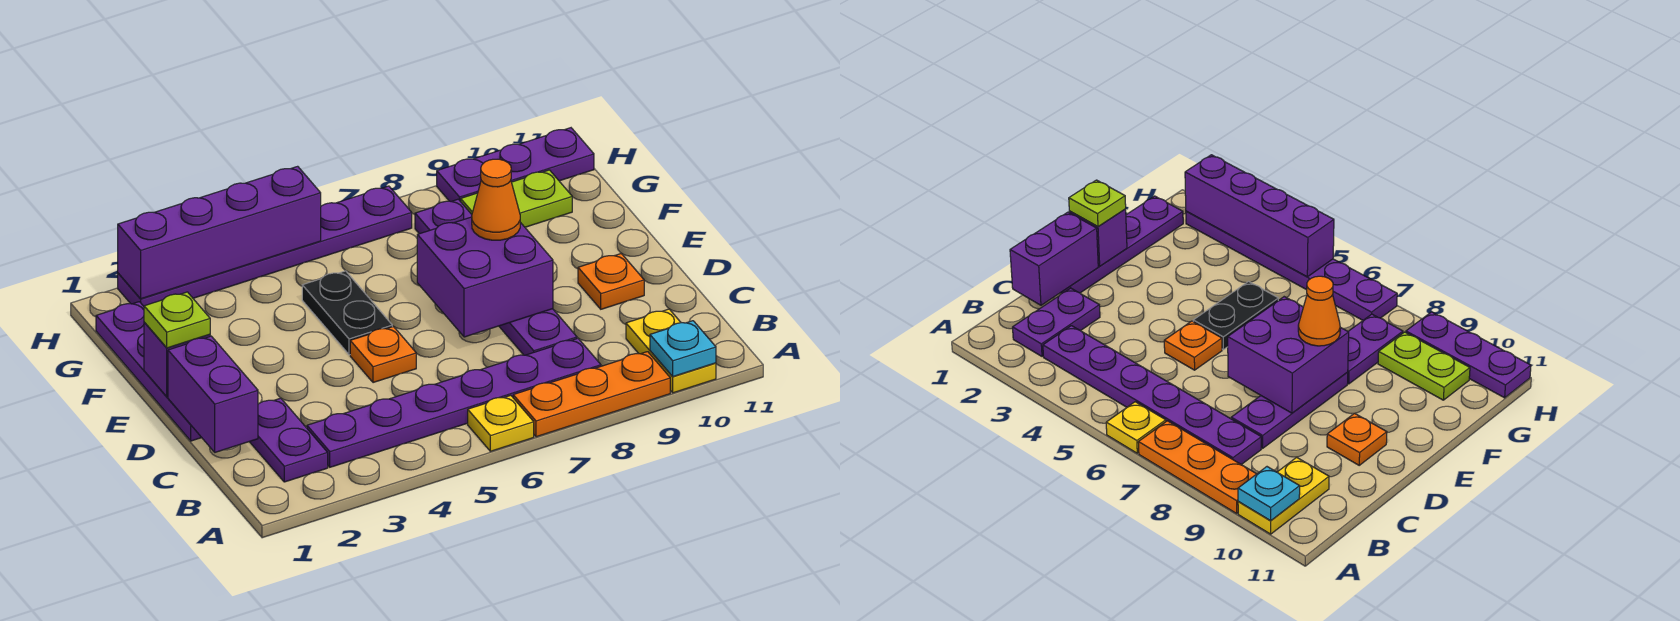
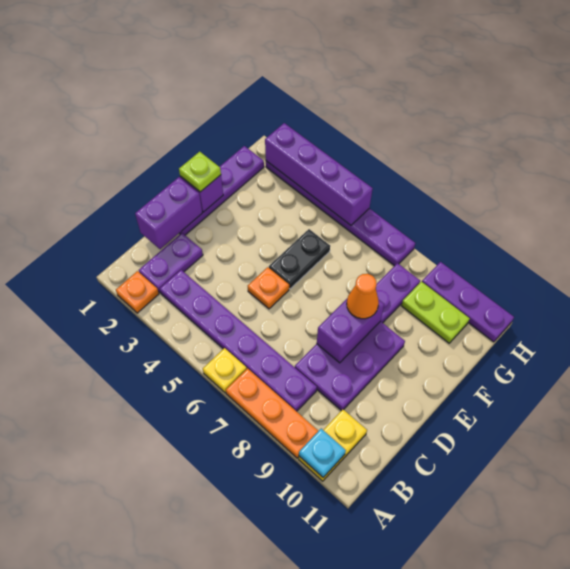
purple 1x3 plate [499,309,577,355] -> purple 2x3 plate [295,321,405,411]
purple 2x2 brick [417,217,553,337] -> purple 1x2 brick [317,299,384,363]
orange 1x1 plate [578,254,644,309] -> orange 1x1 plate moved to [116,271,159,313]

